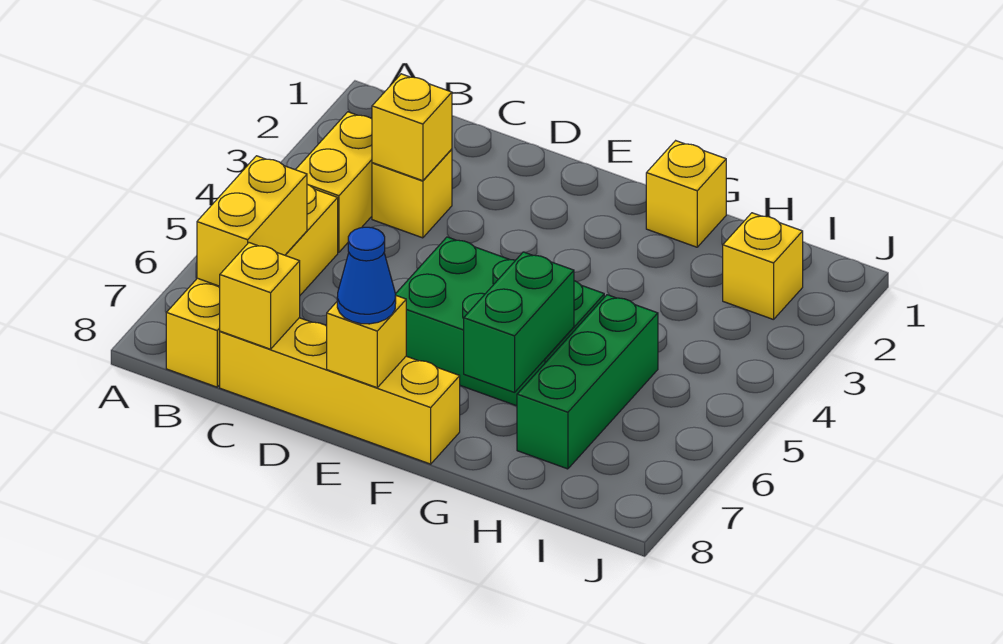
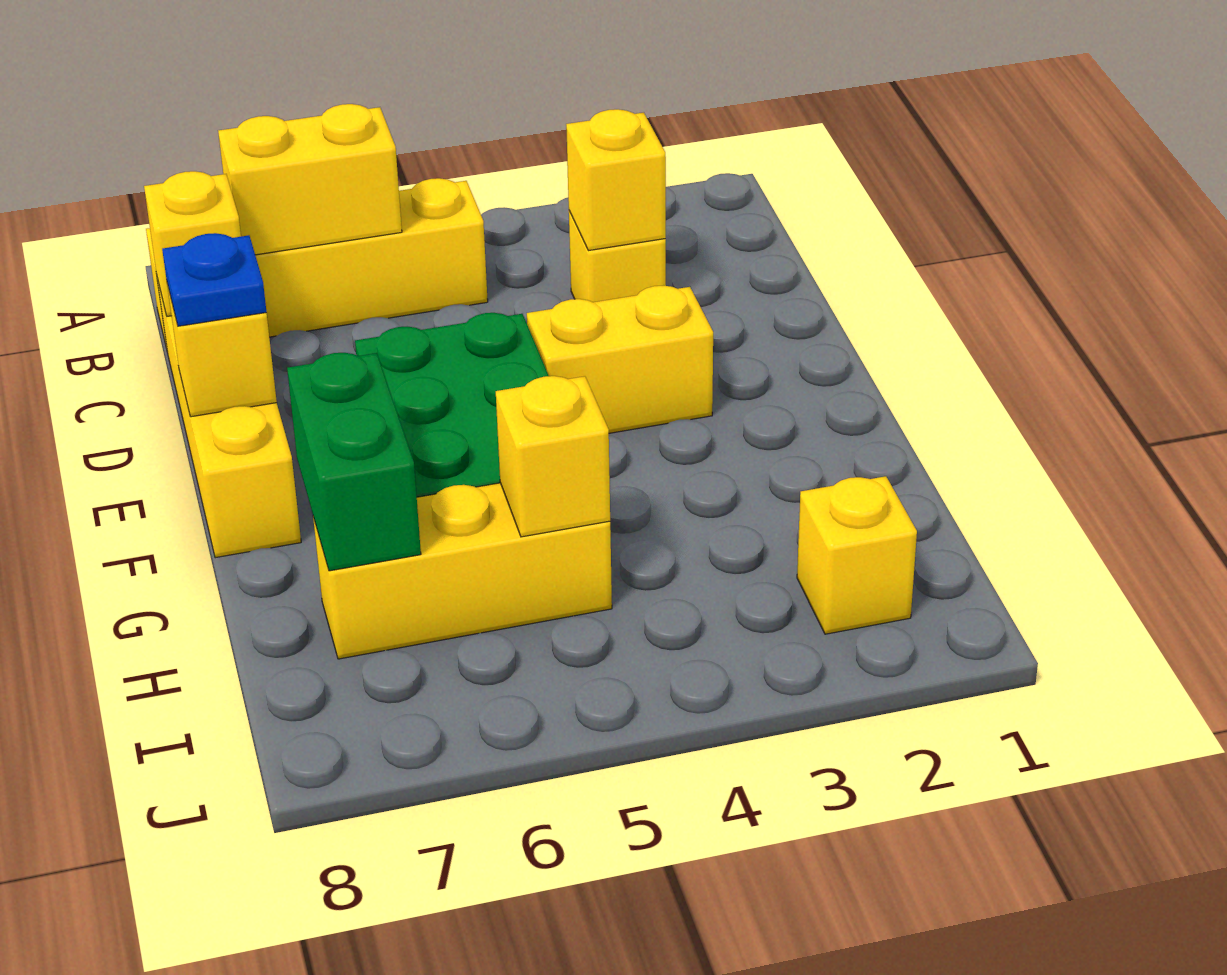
yellow 1x2 brick [296,112,372,252] -> yellow 1x2 brick moved to [527,286,713,433]
blue 1x1 cone [337,227,396,324] -> blue 1x1 plate [162,233,266,326]
yellow 1x1 brick [646,141,726,247] -> yellow 1x1 brick moved to [496,376,610,537]
green 1x2 brick [464,252,574,392] -> green 1x2 brick turned to [287,353,421,571]
green 1x3 brick [517,295,658,469] -> yellow 1x3 brick [313,483,612,659]

